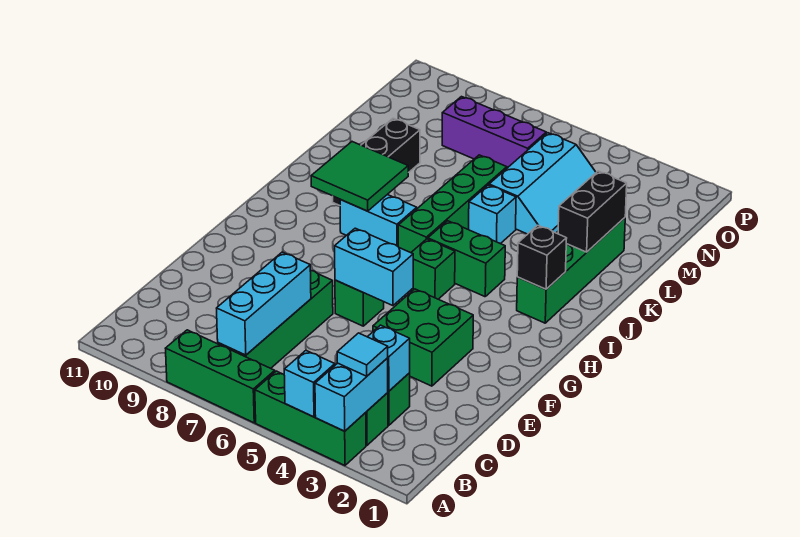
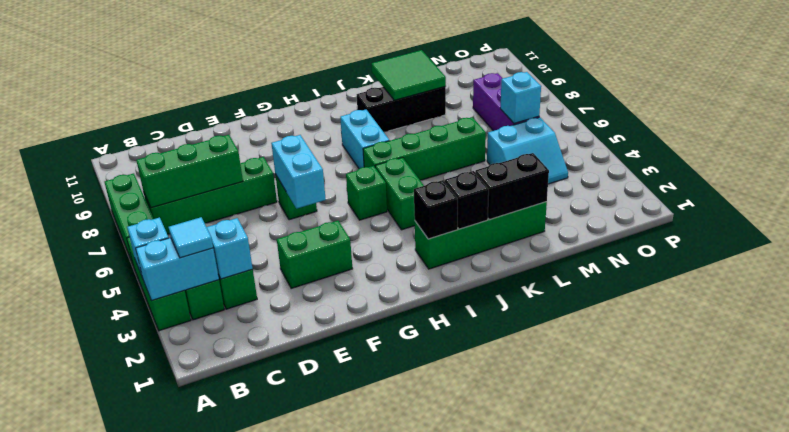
cyan 1x3 brick [217,252,311,355] -> green 1x3 brick [136,135,243,208]
green 2x2 brick [373,289,473,386] -> green 1x2 brick [277,221,353,289]
green 2x2 tile [311,142,408,211] -> green 2x2 tile moved to [371,50,446,100]
none -> black 1x1 brick [445,171,489,229]
cyan 1x1 brick [469,185,516,244] -> cyan 1x1 brick moved to [500,72,541,124]
cyan 2x3 slope [489,133,596,234] -> cyan 2x2 slope [487,117,568,184]

